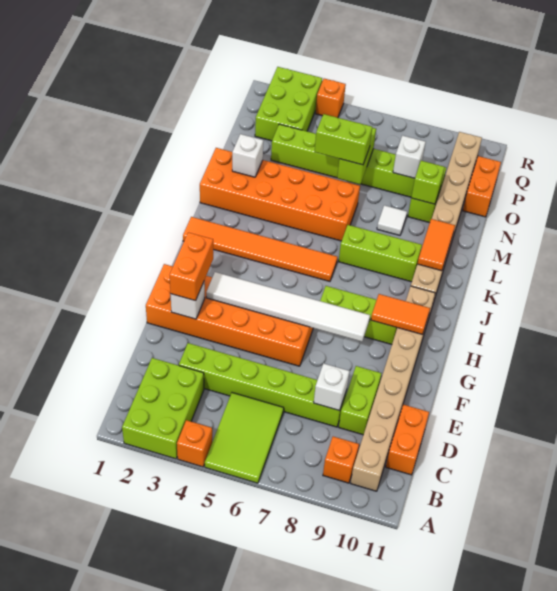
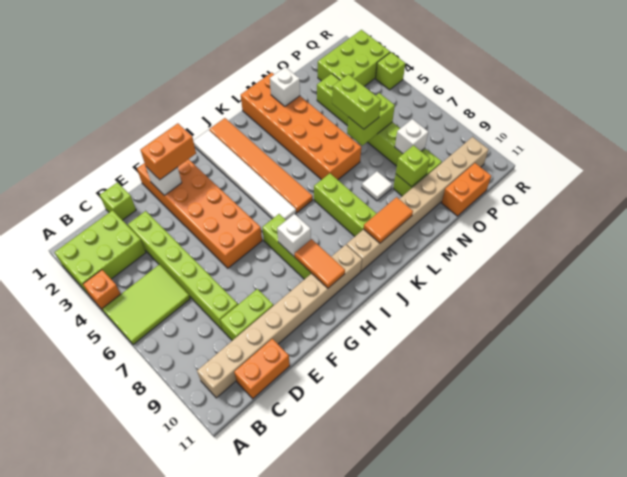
orange 1x1 brick [323,437,359,483] -> none
none -> lime 1x1 brick [100,182,136,220]
white 1x1 brick [314,363,350,411] -> white 1x1 brick moved to [277,214,311,256]
white 1x6 tile [206,272,370,342] -> white 1x6 tile moved to [193,130,296,220]
orange 1x1 brick [315,79,346,118] -> lime 1x1 brick [376,52,405,90]

